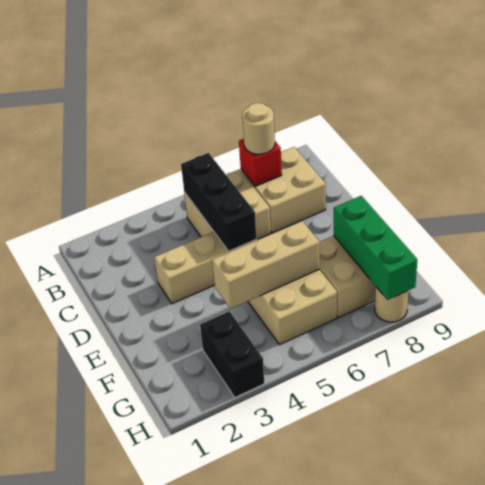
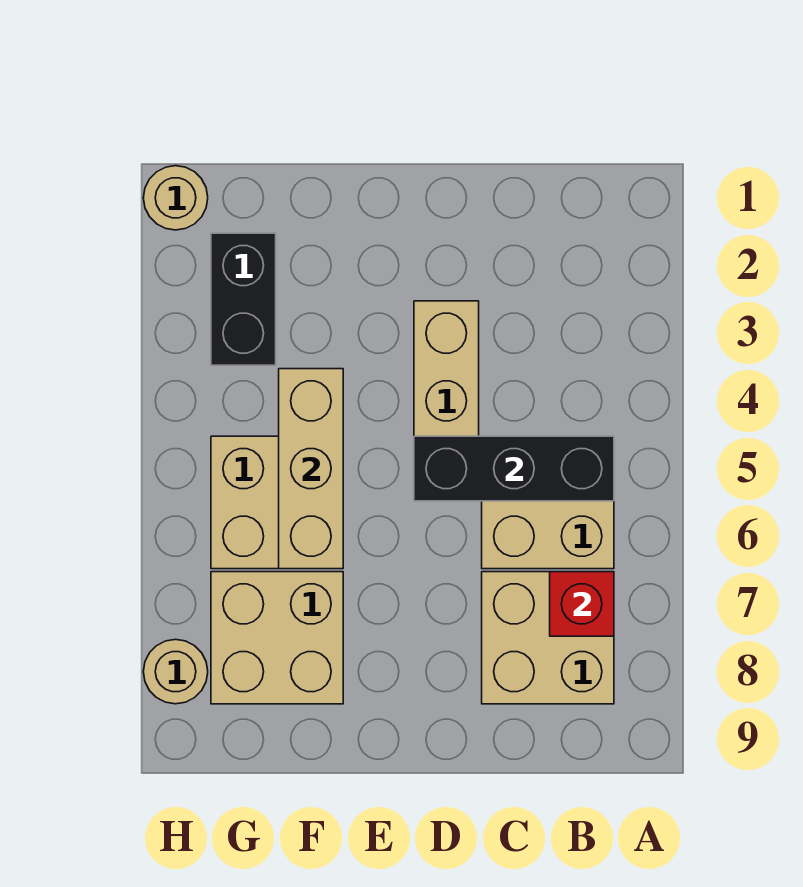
tan 1x1 round brick [242,103,275,154] -> tan 1x1 round brick moved to [143,166,208,230]
green 1x3 brick [334,196,417,300] -> none
black 1x2 brick [200,311,264,397] -> black 1x2 brick turned to [211,233,276,365]

